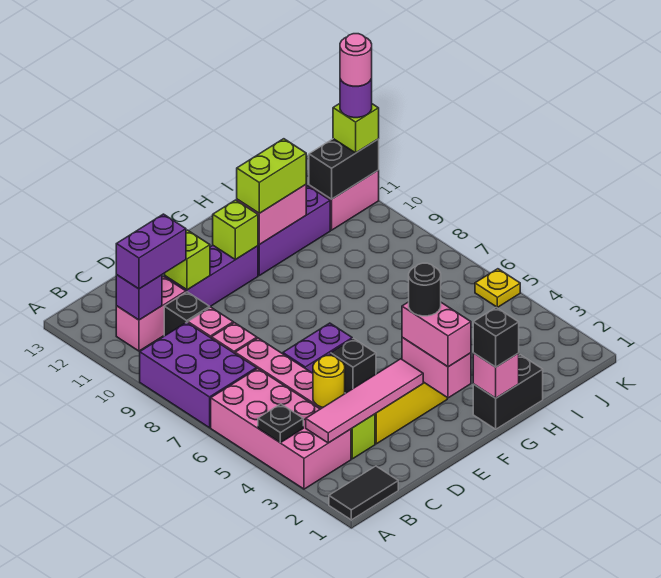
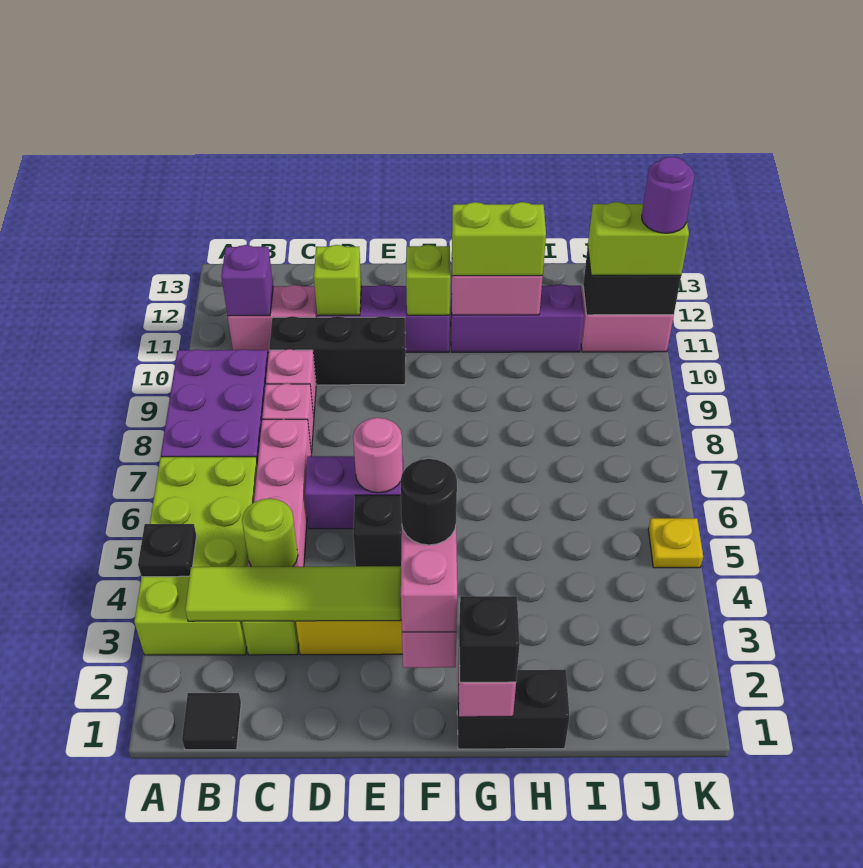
black 1x2 tile [329,466,398,520] -> black 1x1 tile [182,693,241,750]
pink 2x4 brick [211,368,351,489] -> lime 2x4 brick [134,457,257,655]
pink 1x4 tile [306,359,423,443] -> lime 1x4 tile [185,566,401,621]
purple 1x2 brick [116,214,186,289] -> none
yellow 1x1 round brick [313,356,345,407] -> lime 1x1 round brick [242,499,298,567]
black 1x1 brick [164,292,210,336] -> black 1x3 brick [269,316,406,385]
lime 1x1 brick [333,104,379,153] -> lime 1x2 brick [588,202,689,275]
pink 1x1 round brick [340,34,372,86] -> pink 1x1 round brick moved to [353,418,403,493]

